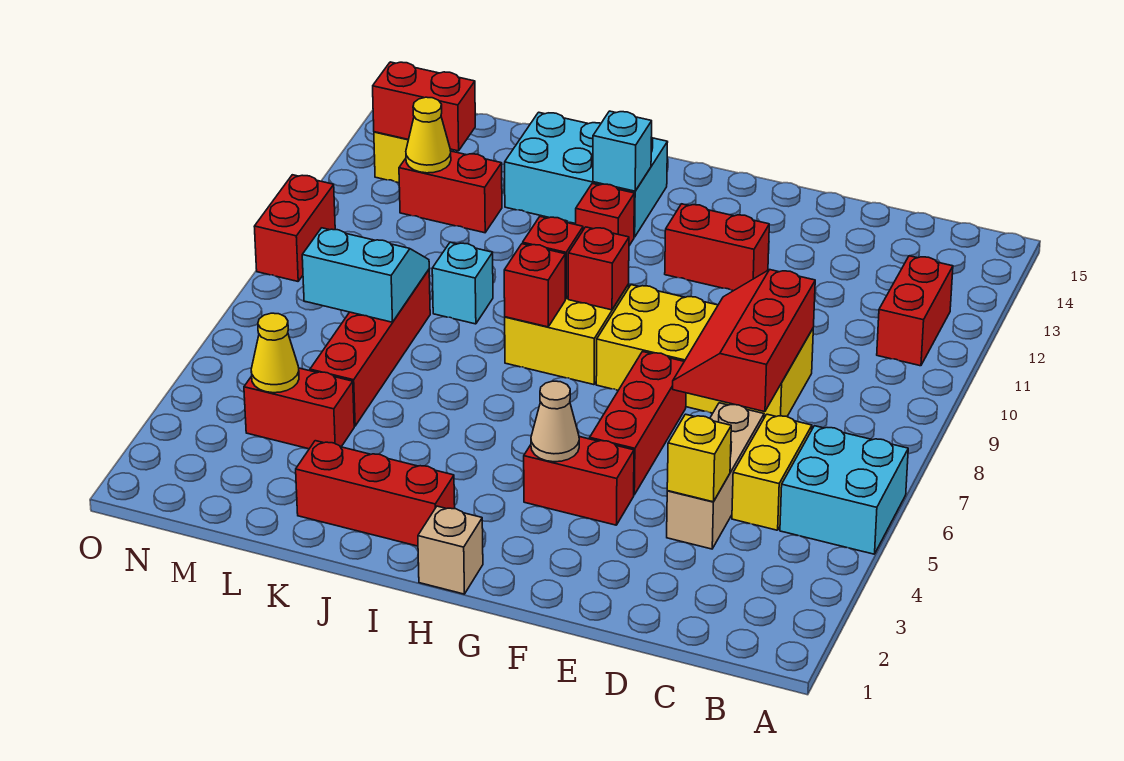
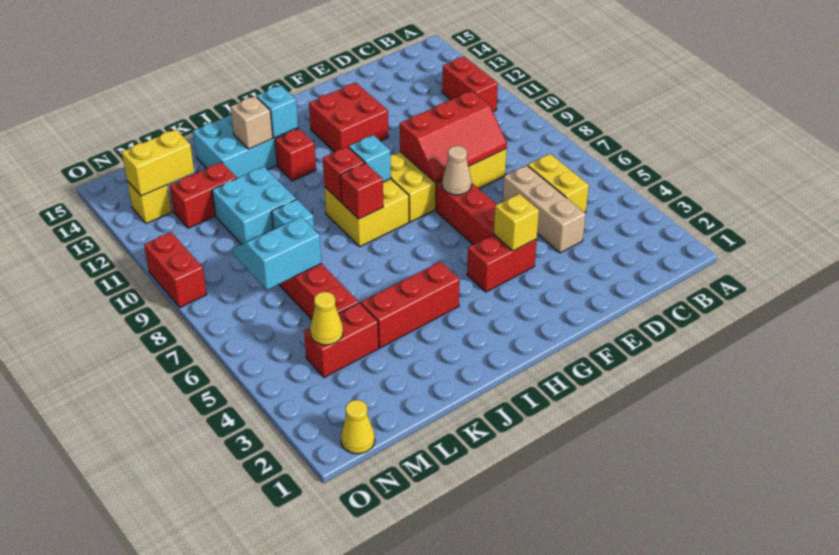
cyan 2x2 brick [780,426,908,554] -> cyan 2x2 brick moved to [212,167,296,244]
yellow 1x1 brick [667,414,731,502] -> yellow 1x1 brick moved to [494,194,539,251]
red 2x3 slope [673,270,815,412] -> red 2x3 slope turned to [400,91,507,182]
red 1x2 brick [665,204,769,291] -> red 2x2 brick [309,83,388,152]
tan 1x1 cone [531,381,579,462] -> tan 1x1 cone moved to [442,146,472,195]
tan 1x1 brick [418,506,483,594] -> tan 1x1 brick moved to [231,96,273,149]
red 1x1 brick [568,227,629,310] -> cyan 1x1 brick [349,135,391,182]
red 1x3 brick [296,441,455,546] -> red 1x3 brick moved to [361,261,460,348]
yellow 1x1 cone [406,97,451,173] -> yellow 1x1 cone moved to [341,400,375,454]
red 1x2 brick [373,62,475,151] -> yellow 1x2 brick [122,129,194,196]

